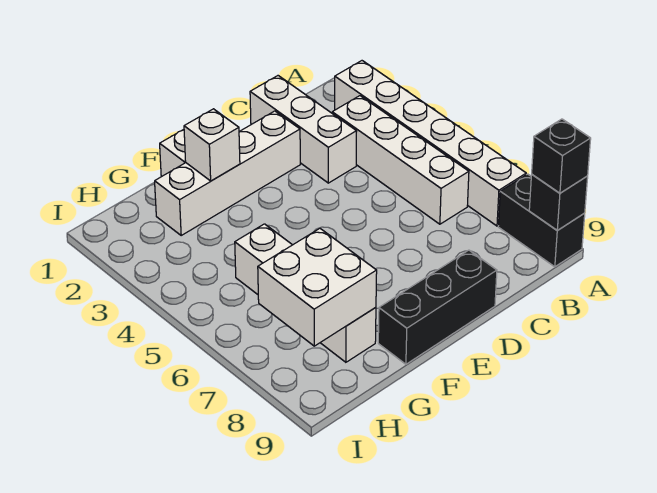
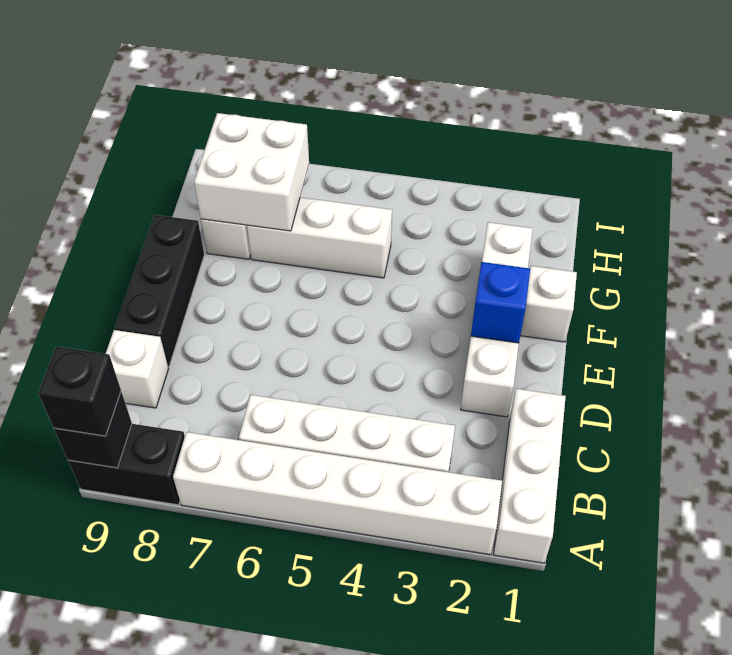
white 1x3 brick [250,76,357,183] -> white 1x3 brick turned to [494,389,566,563]
none -> blue 1x1 brick [471,262,530,343]
white 1x1 brick [184,109,240,181] -> white 1x1 brick moved to [106,330,169,408]

